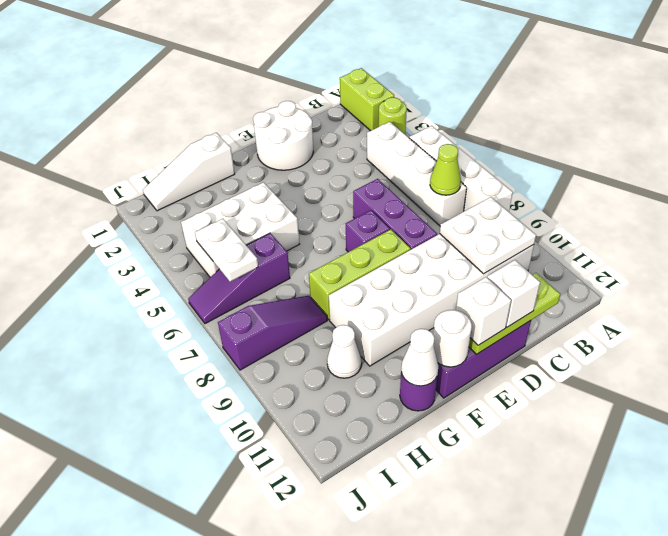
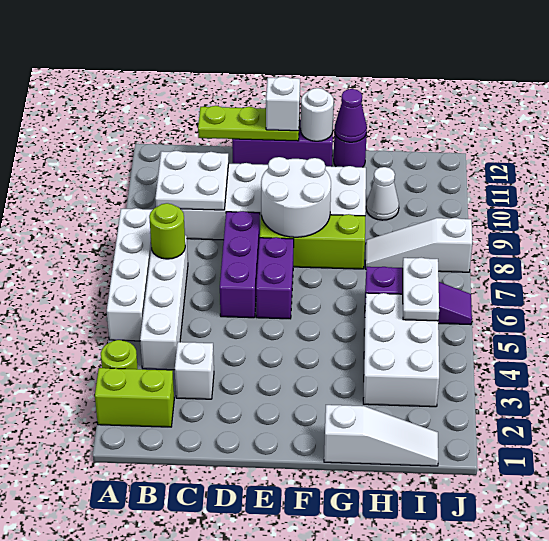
lime 1x2 brick [340,68,394,131] -> lime 1x2 brick turned to [95,368,174,427]
lime 1x1 cone [430,144,461,195] -> lime 1x1 round brick [149,203,185,259]
white 2x2 round brick [253,101,313,170] -> white 2x2 round brick moved to [261,157,331,237]
white 1x1 brick [487,260,540,327] -> white 1x1 brick moved to [175,342,214,399]
purple 1x1 brick [346,210,390,252] -> purple 1x2 brick [256,237,294,319]
white 2x3 brick [181,182,299,277] -> white 2x3 brick turned to [363,293,439,407]
white 1x1 cone [401,329,439,386] -> purple 1x1 cone [335,89,367,142]
purple 1x3 slope [218,296,327,370] -> white 1x3 slope [365,218,472,272]

